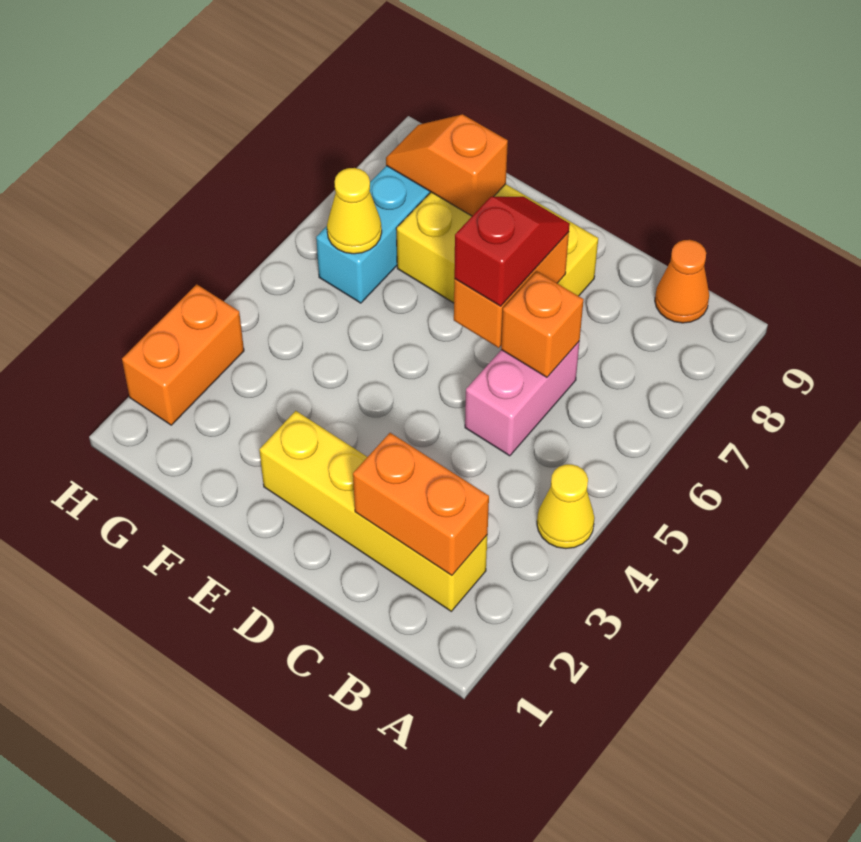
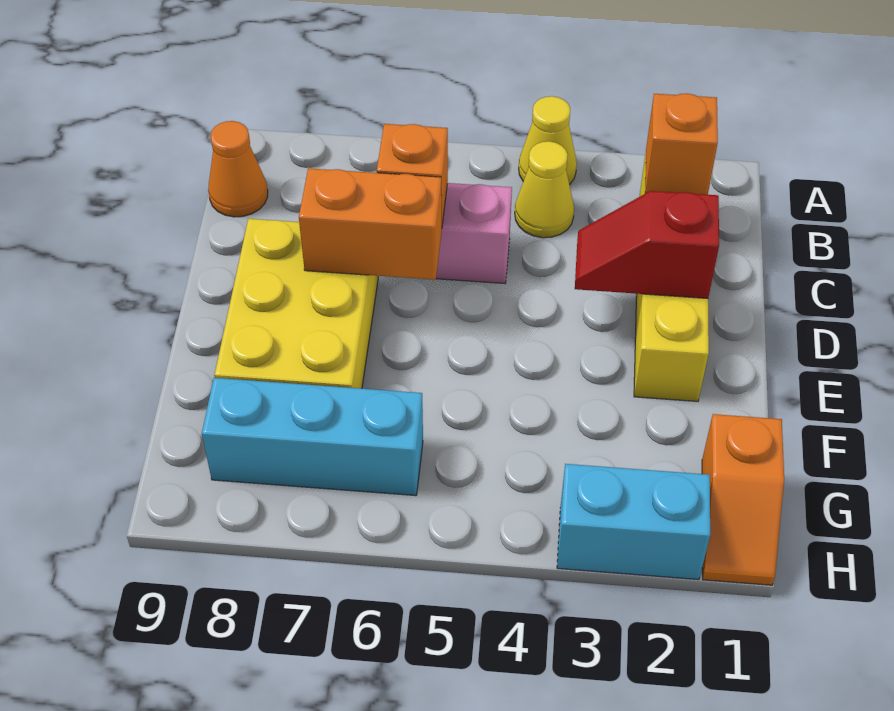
orange 1x2 brick [353,433,489,575] -> orange 1x1 brick [645,94,718,195]
red 1x2 slope [454,197,570,306] -> red 1x2 slope moved to [575,191,719,298]
orange 1x2 slope [386,114,508,216] -> orange 1x2 slope moved to [702,414,784,585]
yellow 1x1 cone [327,168,382,254] -> yellow 1x1 cone moved to [515,141,574,238]
orange 1x2 brick [122,284,244,425] -> cyan 1x2 brick [557,464,710,580]

